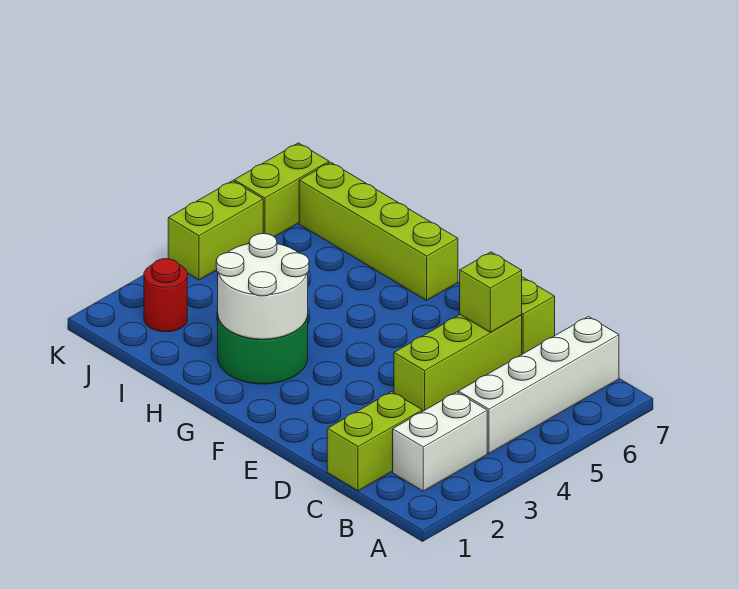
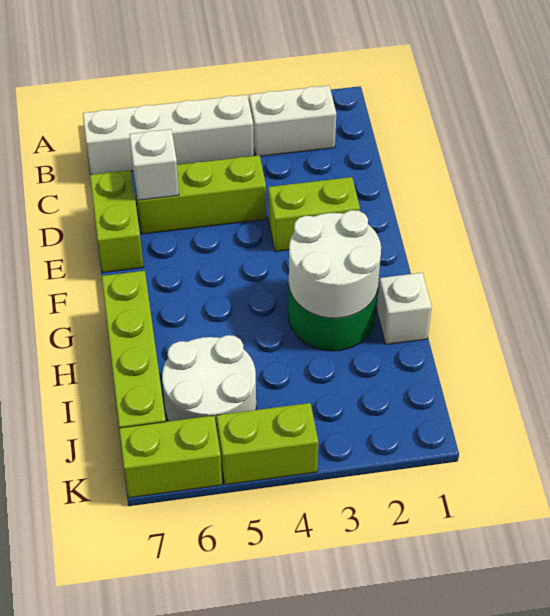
lime 1x2 brick [327,392,422,491] -> lime 1x2 brick moved to [268,177,360,252]
lime 1x1 brick [460,252,522,332] -> white 1x1 brick [130,129,179,200]
none -> white 1x1 brick [377,273,432,344]
none -> white 2x2 round brick [162,335,256,435]
red 1x1 round brick [144,259,187,332] -> none

